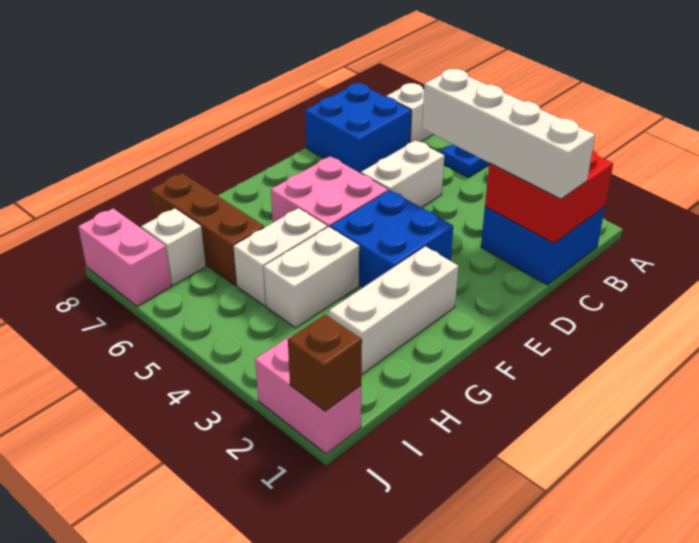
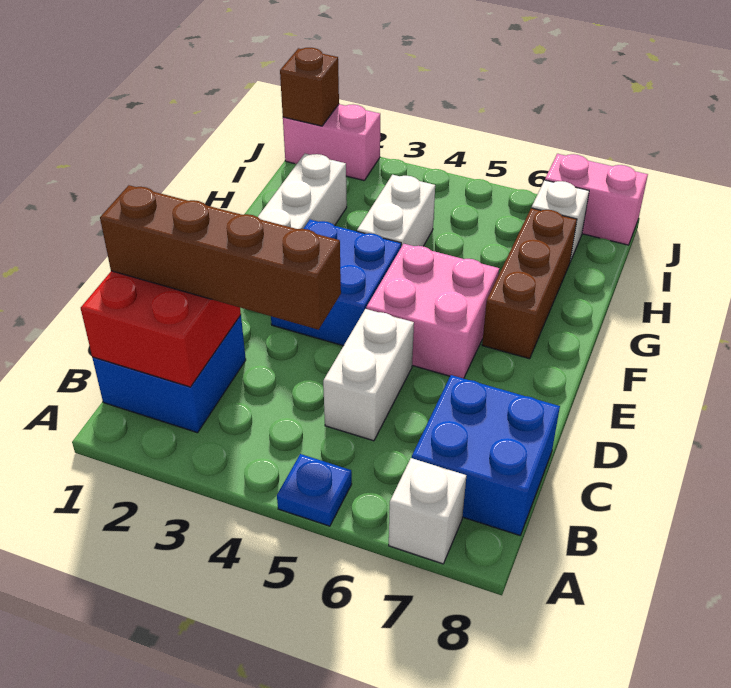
white 1x4 brick [422,69,595,199] -> brown 1x4 brick [100,185,341,330]
white 1x2 brick [233,208,327,306] -> none
brown 1x3 brick [150,173,264,285] -> brown 1x3 brick turned to [482,208,577,359]

